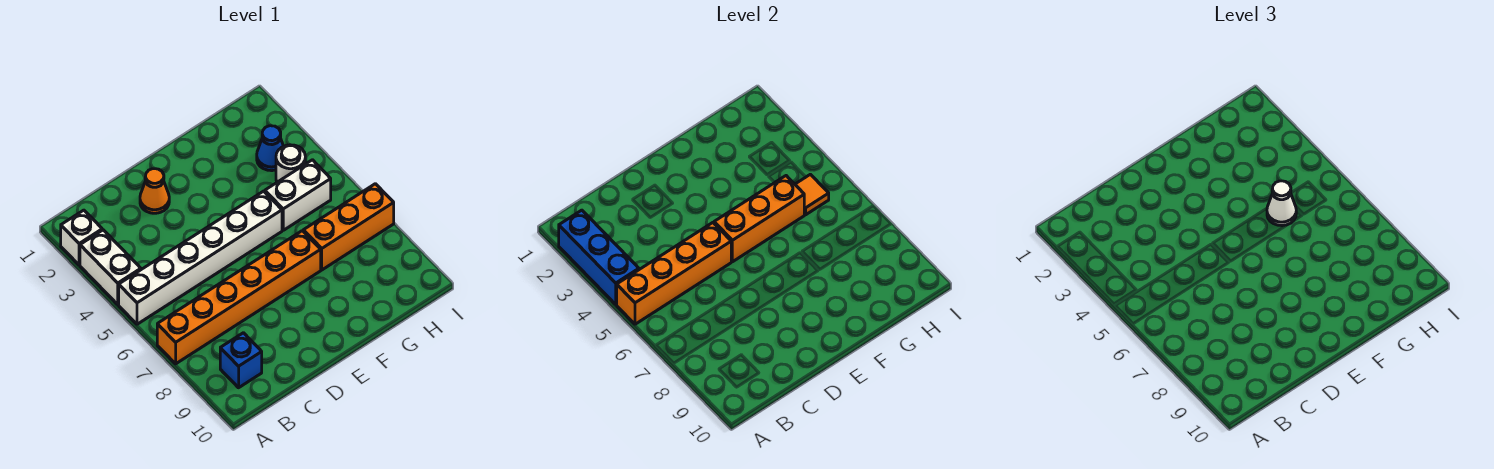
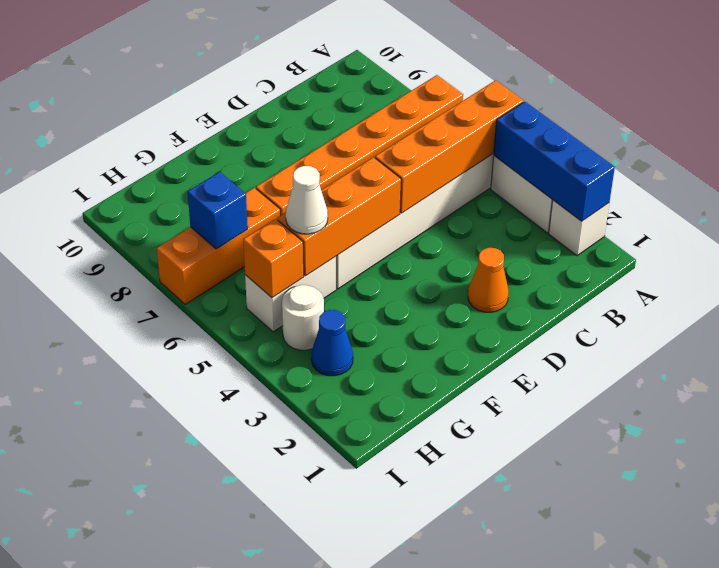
blue 1x1 brick [220,333,262,388] -> blue 1x1 brick moved to [188,172,248,249]
orange 1x1 tile [795,174,829,215] -> orange 1x1 brick [243,219,304,298]

